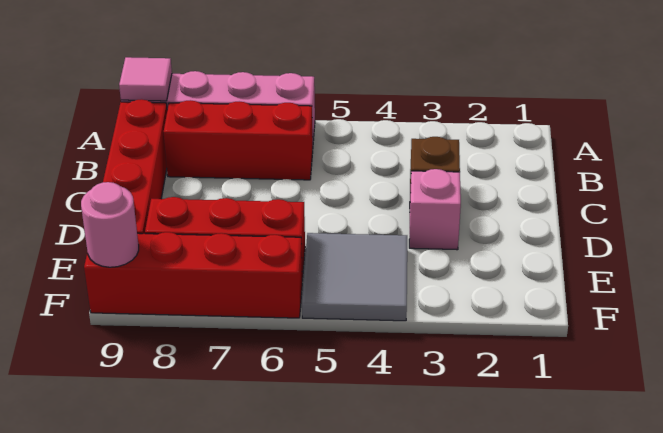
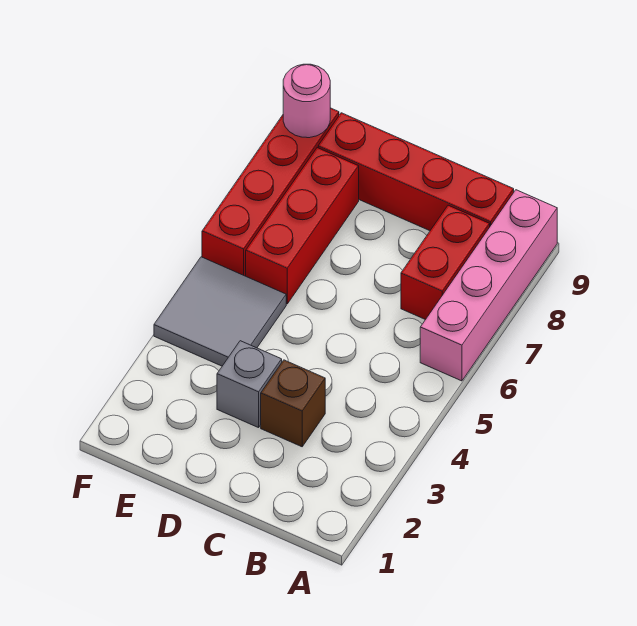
pink 1x1 tile [119,57,172,101] -> none
red 1x3 brick [164,100,313,180] -> red 1x2 brick [401,205,490,320]
pink 1x1 brick [409,169,461,250] -> grey 1x1 brick [217,341,282,428]

